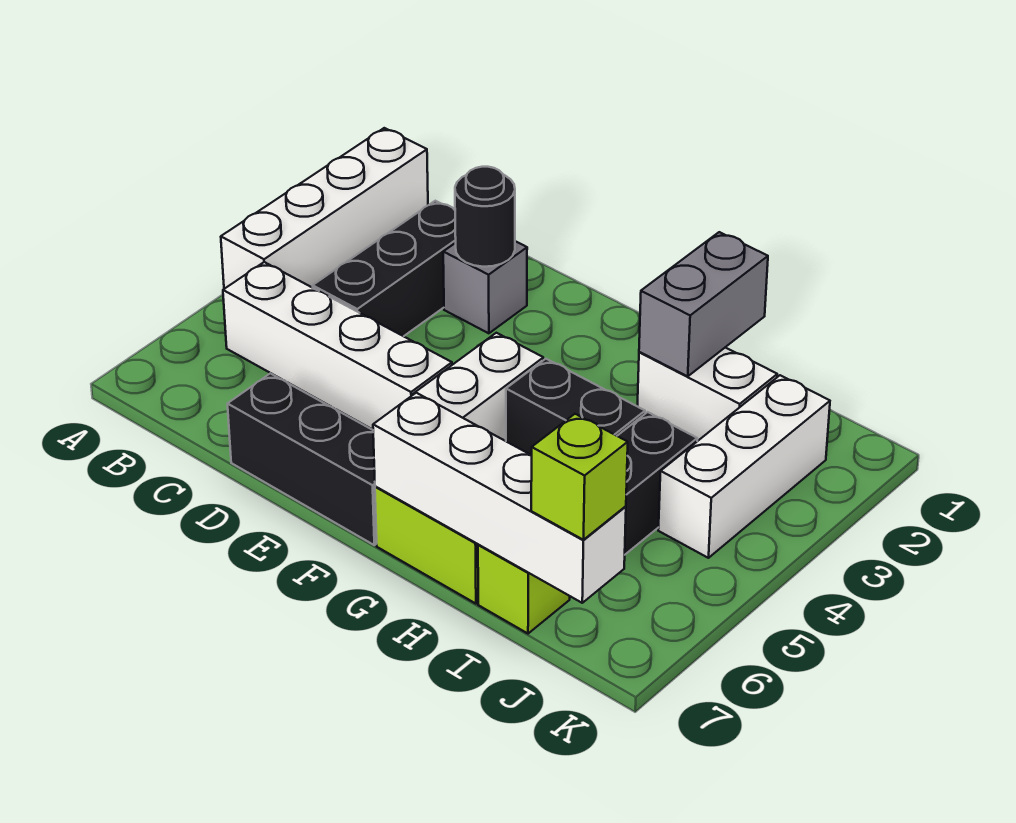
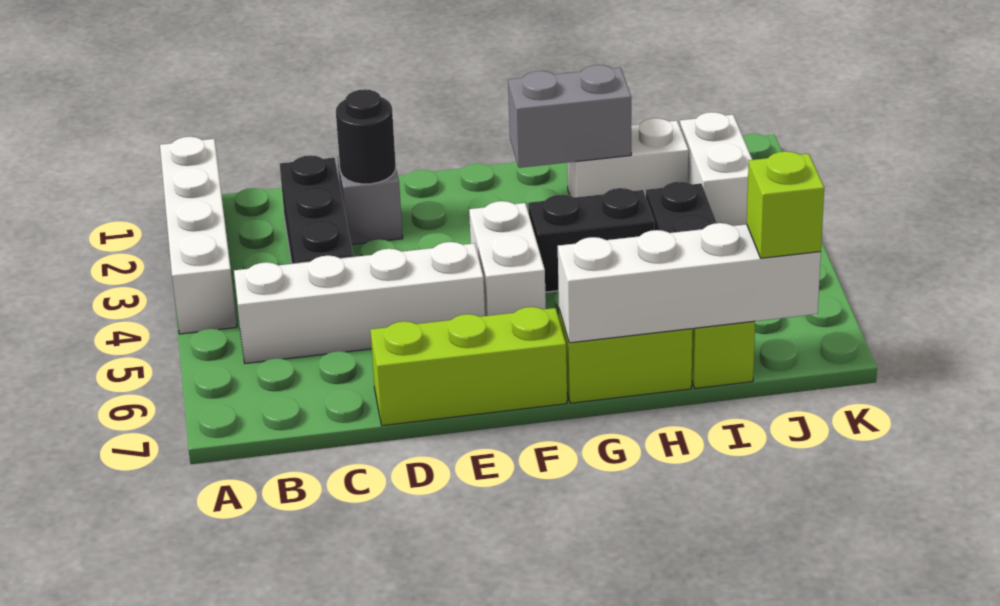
black 1x3 brick [228,373,377,545] -> lime 1x3 brick [370,307,567,426]
grey 1x2 brick [639,232,768,376] -> grey 1x2 brick turned to [508,65,631,168]
white 1x3 brick [658,375,830,558] -> white 1x2 brick [680,112,752,226]

